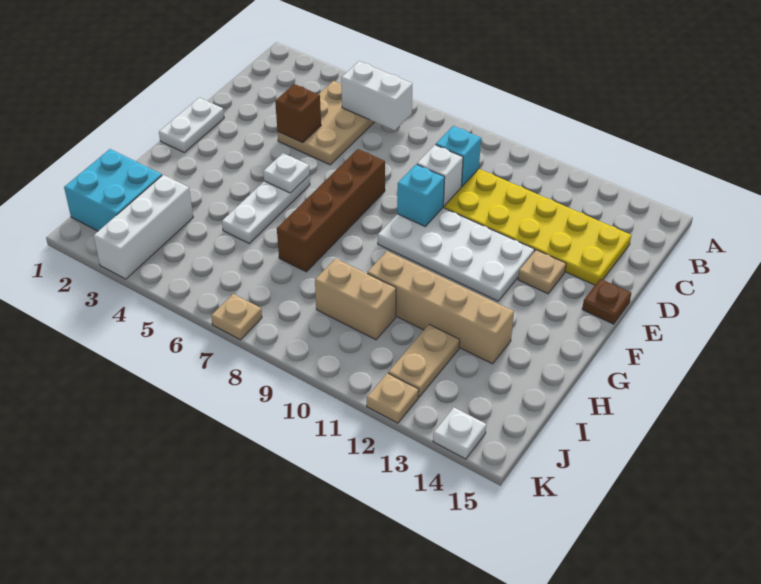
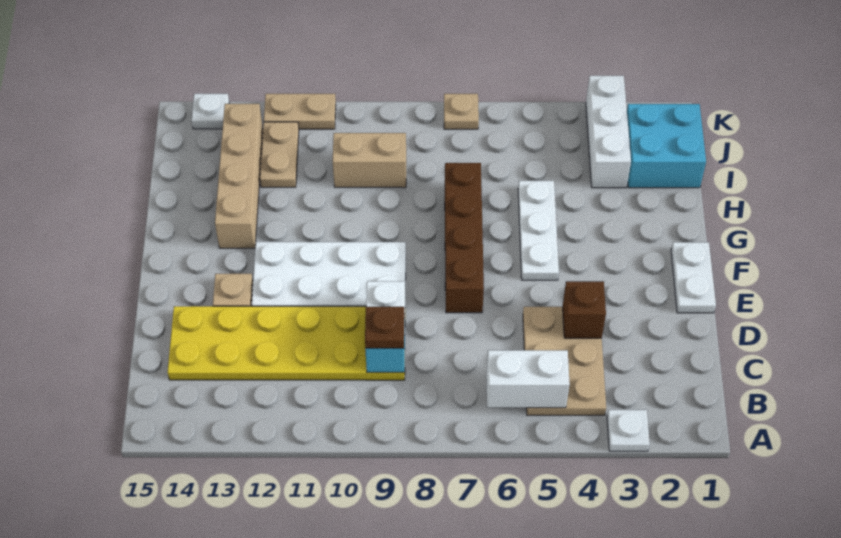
cyan 1x1 brick [397,164,445,226] -> none
brown 1x1 plate [582,279,631,324] -> brown 1x1 plate moved to [365,307,405,348]
white 1x1 plate [263,153,310,193] -> white 1x1 plate moved to [607,410,650,451]
tan 1x4 brick [367,251,514,364] -> tan 1x4 brick turned to [215,104,263,248]
tan 1x1 plate [367,373,419,423] -> tan 1x2 plate [264,94,336,129]

